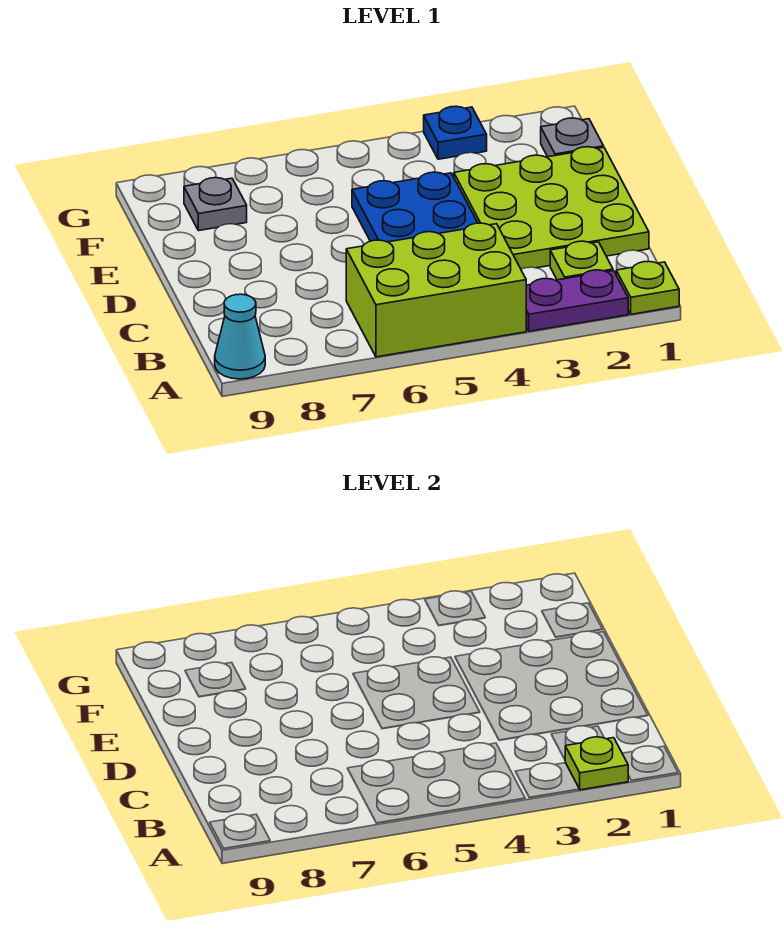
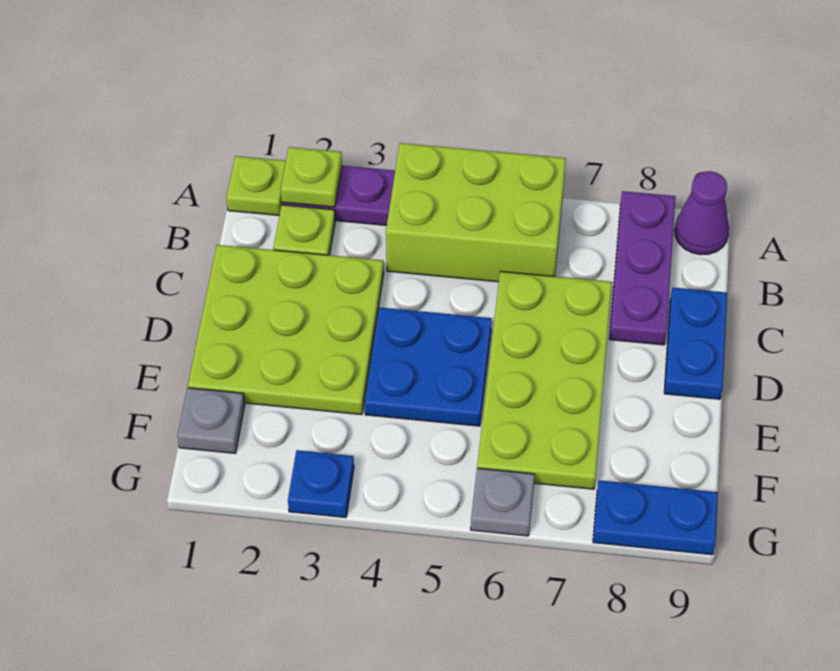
none -> purple 1x3 plate [610,191,675,345]
cyan 1x1 cone [215,294,265,379] -> purple 1x1 cone [675,171,729,255]
none -> lime 2x4 plate [477,271,612,489]
none -> blue 1x2 plate [664,288,727,399]
grey 1x1 plate [184,178,247,231] -> grey 1x1 plate moved to [471,468,535,536]
none -> blue 1x2 plate [593,480,718,555]

